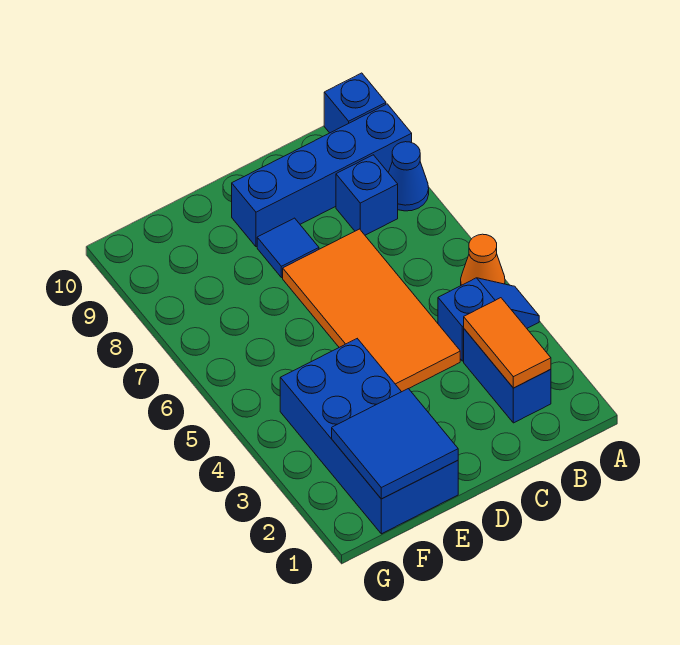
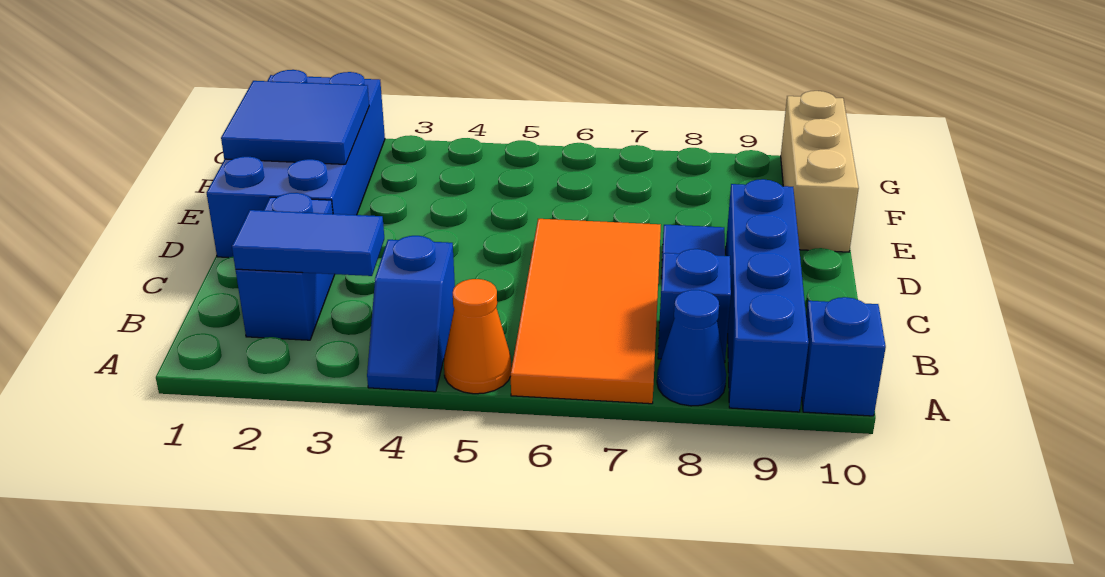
blue 1x2 brick [464,329,551,423] -> blue 1x2 brick turned to [236,193,335,340]
orange 1x2 tile [464,298,551,388] -> blue 1x2 tile [232,210,384,276]
orange 2x4 tile [283,229,460,392] -> orange 2x4 tile turned to [511,219,661,404]
blue 2x4 brick [280,339,458,534] -> blue 2x4 brick turned to [207,70,385,258]
none -> tan 1x3 brick [781,91,859,252]

